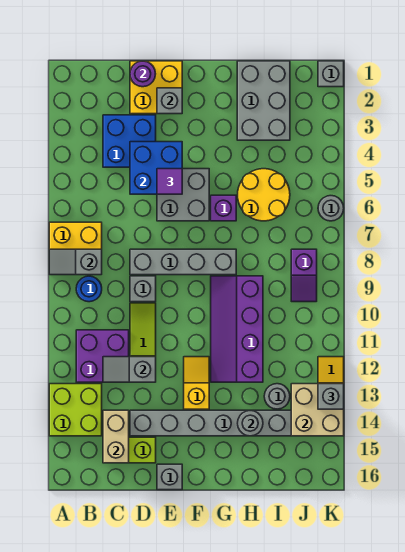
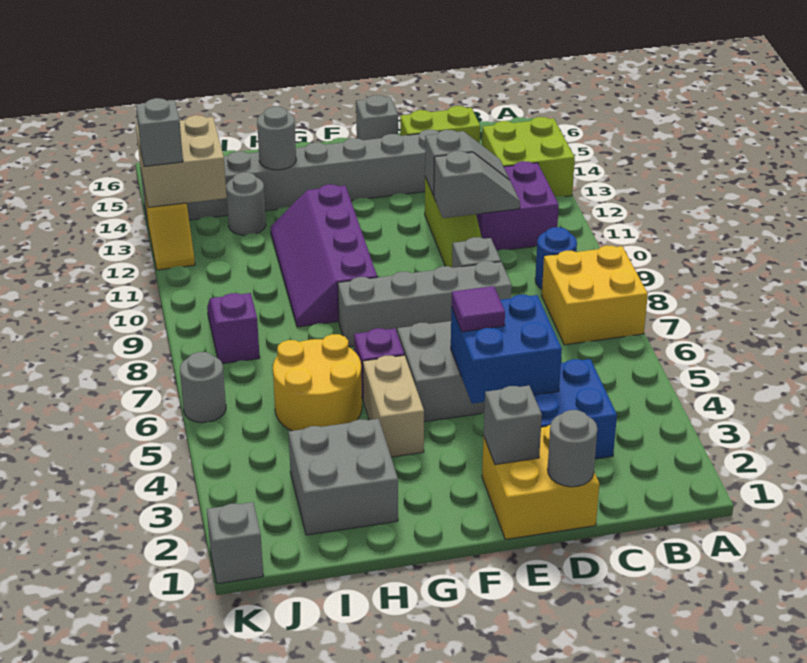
grey 1x2 slope [49,249,102,275] -> grey 1x2 slope moved to [434,151,520,218]
tan 1x2 brick [103,410,129,463] -> tan 1x2 brick moved to [363,355,424,457]
purple 1x1 round brick [130,61,155,87] -> grey 1x1 round brick [548,410,597,487]
yellow 1x2 slope [184,357,209,409] -> none
purple 2x4 slope [211,276,263,382] -> purple 2x4 slope turned to [271,184,377,327]
grey 2x3 brick [237,61,290,140] -> grey 2x2 brick [288,419,398,535]

